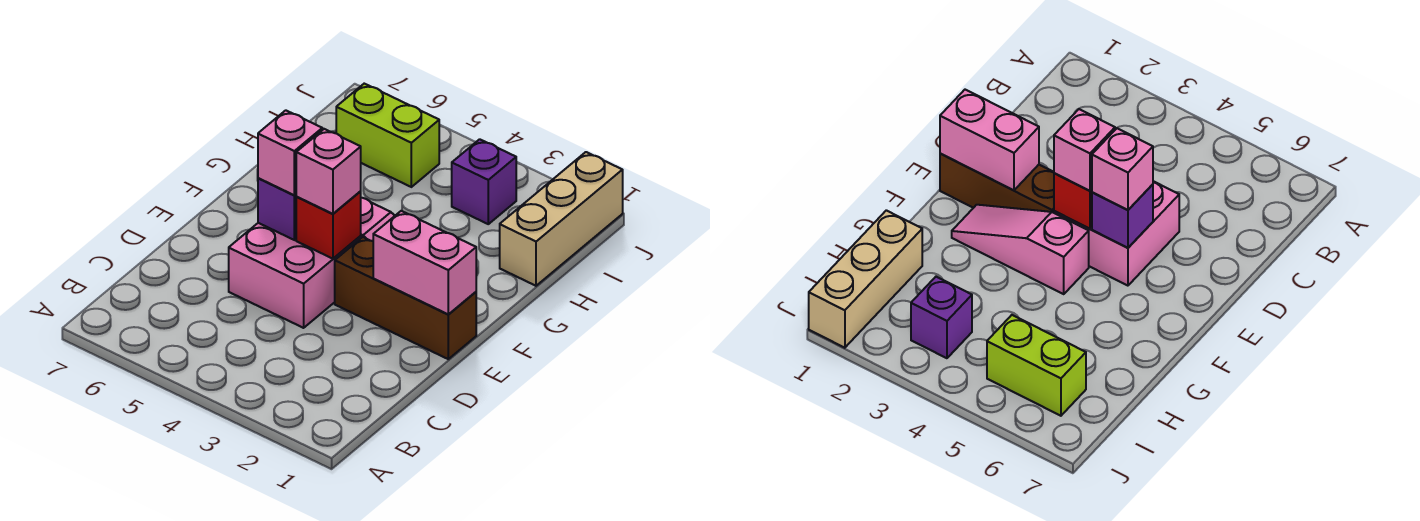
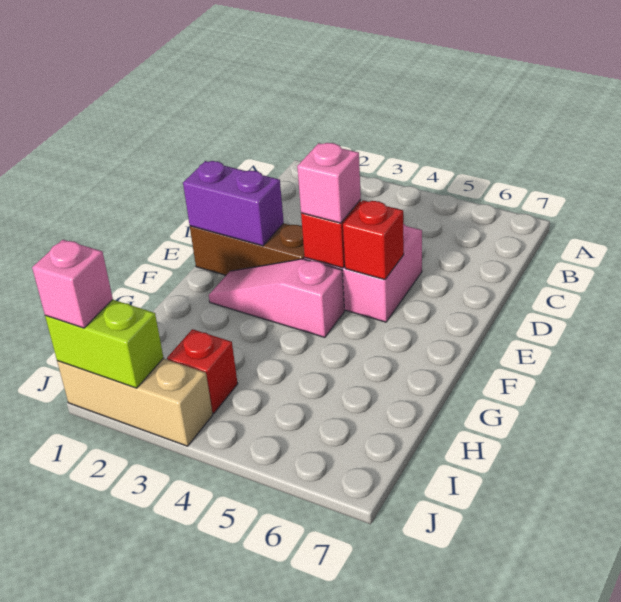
pink 1x2 brick [373,211,476,314] -> purple 1x2 brick [183,161,284,246]
purple 1x1 brick [258,178,297,240] -> red 1x1 brick [343,200,404,280]
pink 1x1 brick [258,110,322,195] -> pink 1x1 brick moved to [32,240,113,328]
tan 1x3 brick [500,152,623,286] -> tan 1x3 brick turned to [57,358,213,446]
purple 1x1 brick [452,139,516,224] -> red 1x1 brick [167,329,238,413]
lime 1x2 brick [336,84,439,187] -> lime 1x2 brick moved to [45,300,163,388]

